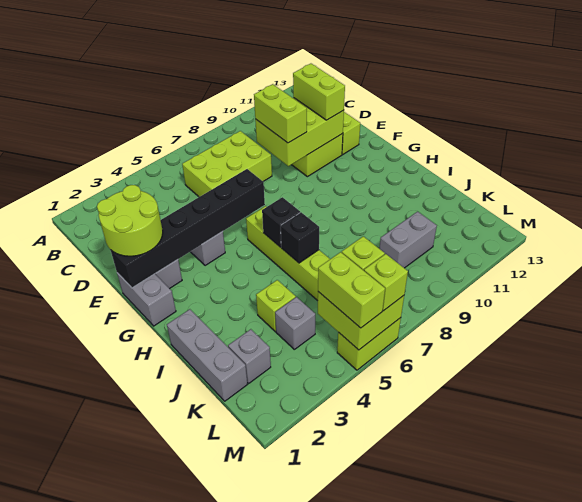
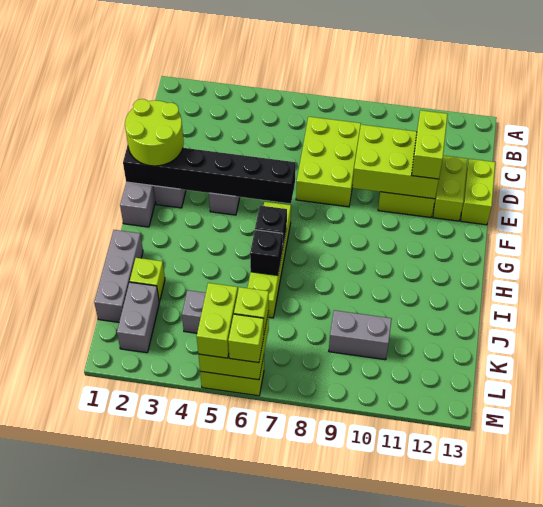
lime 2x3 brick [182,131,272,197] -> lime 2x3 brick turned to [296,117,361,207]
lime 1x2 brick [254,84,307,143] -> lime 1x2 brick moved to [461,159,495,225]
lime 1x1 brick [256,280,296,331] -> lime 1x1 brick moved to [130,258,165,302]
grey 1x1 brick [228,329,271,383] -> grey 1x2 brick [117,282,159,353]

